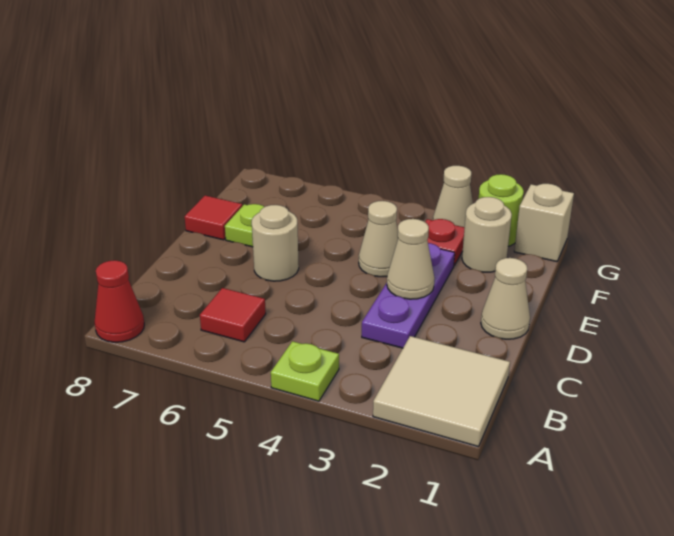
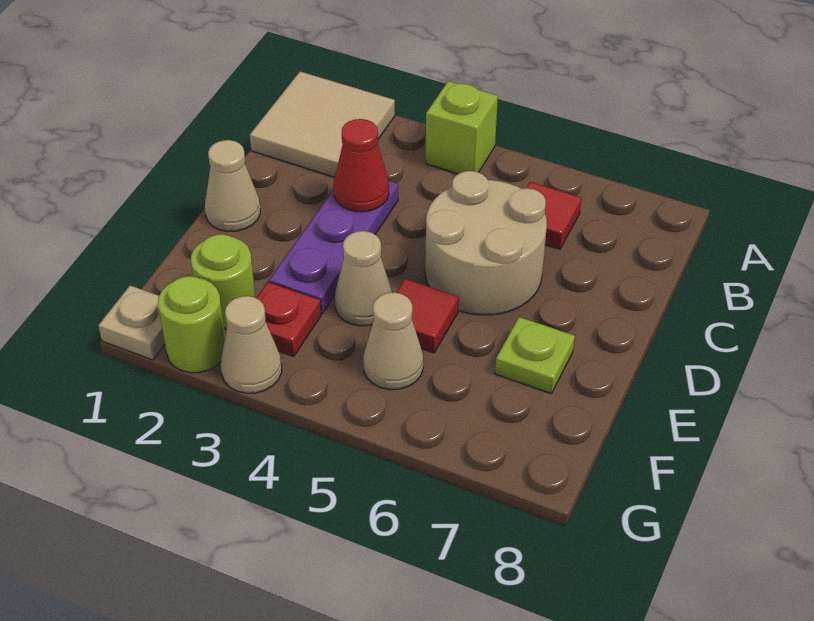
lime 1x1 plate [271,341,339,401] -> lime 1x1 brick [426,81,498,174]
red 1x1 cone [94,260,144,342] -> red 1x1 cone moved to [334,119,389,212]
tan 1x1 cone [387,219,435,299] -> tan 1x1 cone moved to [363,292,423,390]
tan 1x1 round brick [252,205,299,281] -> tan 2x2 round brick [425,171,547,315]
red 1x1 tile [185,196,242,240] -> red 1x1 tile moved to [396,279,459,353]
tan 1x1 round brick [462,197,512,272] -> lime 1x1 round brick [191,234,256,329]
tan 1x1 brick [514,184,574,262] -> tan 1x1 plate [98,286,165,360]

